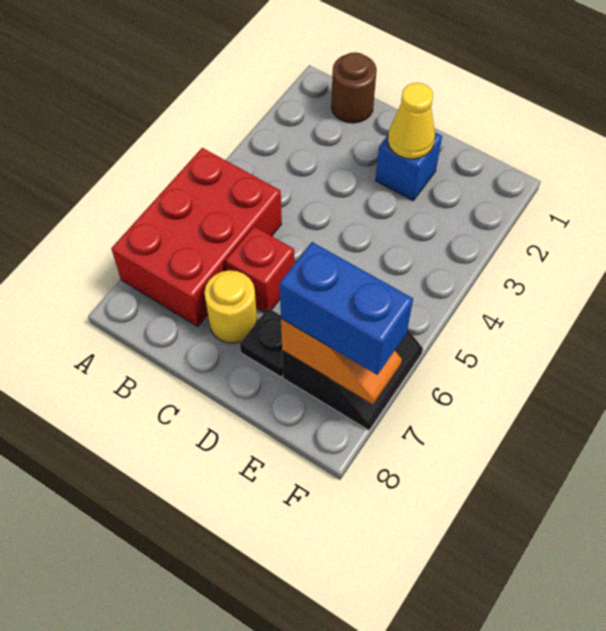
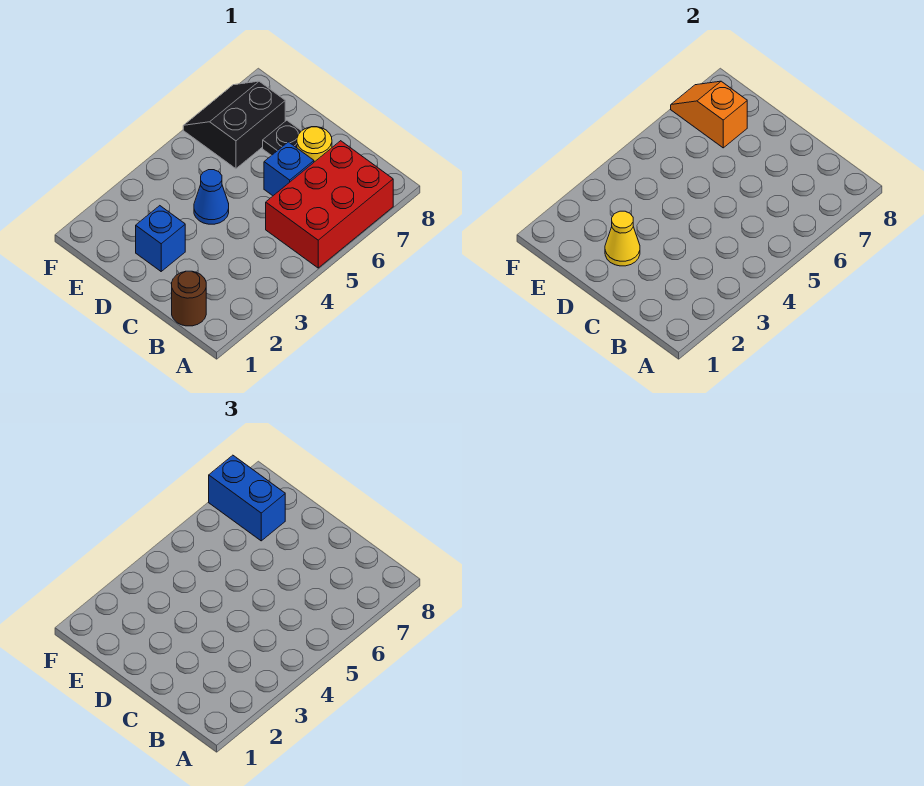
red 1x1 brick [226,226,294,312] -> blue 1x1 brick [264,142,314,196]
none -> blue 1x1 cone [194,170,229,224]

